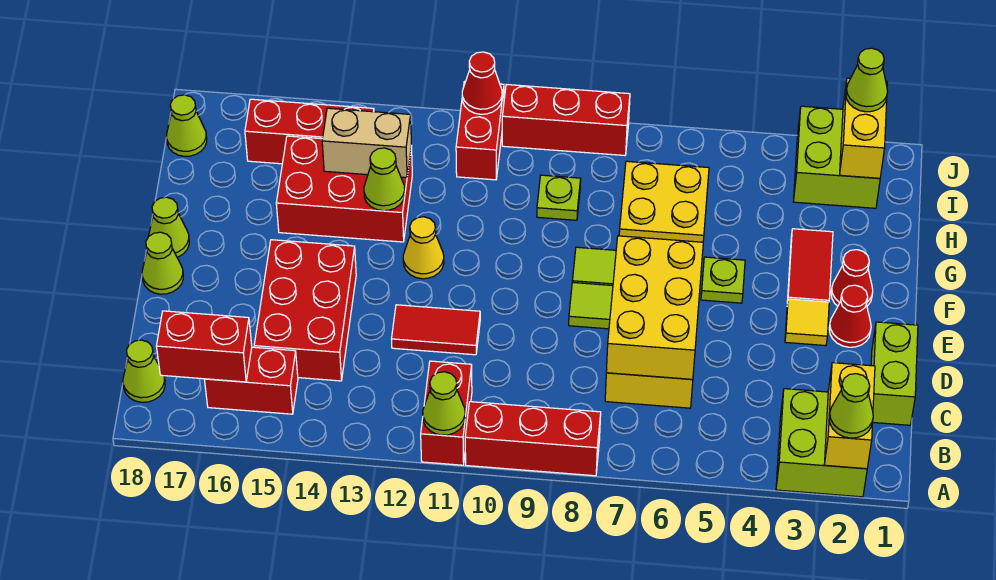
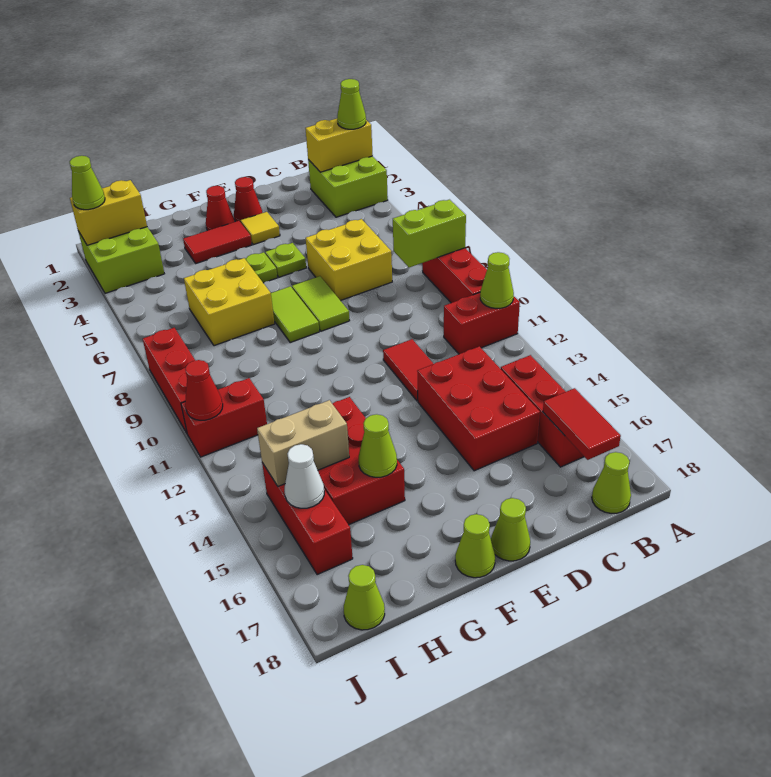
red 1x2 brick [204,347,298,414] -> red 1x3 brick [501,355,584,467]
red 1x2 brick [156,311,252,382] -> red 1x2 tile [543,388,621,460]
lime 1x2 brick [871,322,918,425] -> lime 1x2 brick moved to [393,200,466,267]
yellow 2x3 brick [606,236,703,379] -> none
red 2x3 brick [254,240,356,381] -> red 2x3 brick turned to [417,346,540,471]
yellow 1x1 cone [403,217,444,279] -> none
lime 1x1 cone [364,148,405,211] -> lime 1x1 cone moved to [359,414,397,477]
lime 1x1 plate [537,175,581,220] -> lime 1x1 plate moved to [265,243,306,277]
tan 1x2 brick [322,108,411,178] -> tan 1x2 brick turned to [257,400,349,486]
none -> white 1x1 cone [285,444,324,508]

